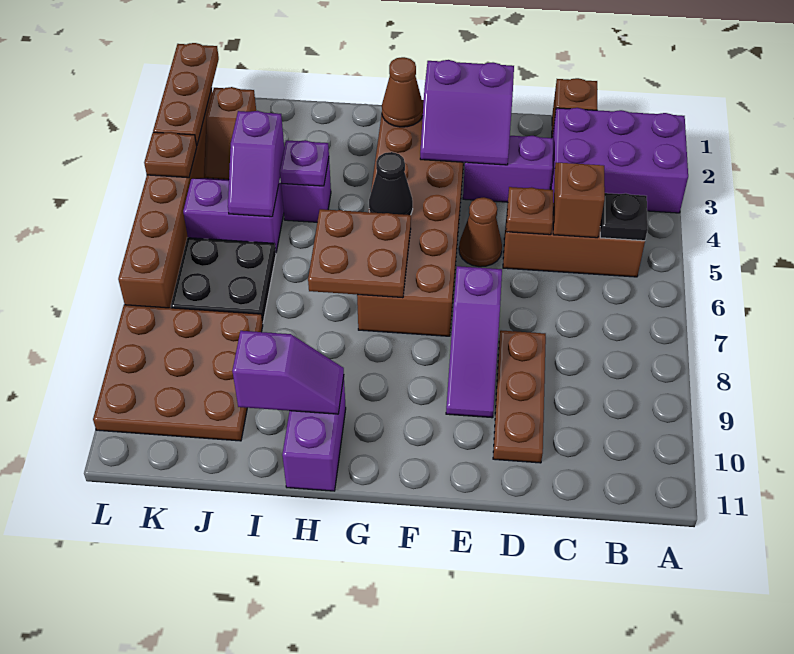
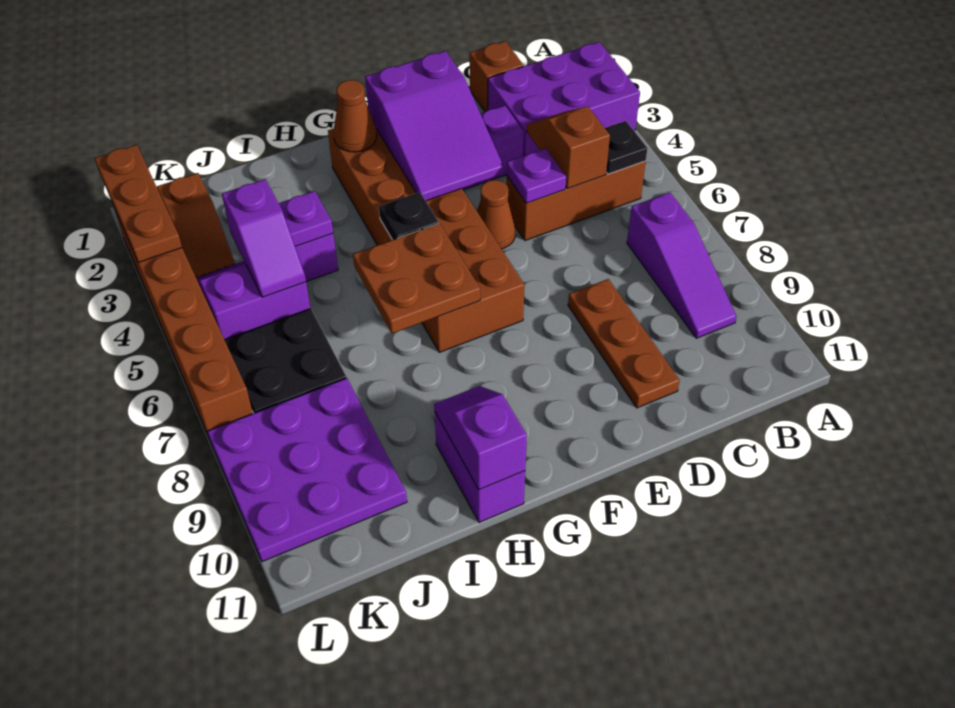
brown 1x1 plate [506,187,553,235] -> purple 1x1 plate [506,149,566,203]
purple 2x2 slope [420,60,514,165] -> purple 2x3 slope [365,51,504,201]
purple 1x3 slope [446,266,502,418] -> purple 1x3 slope moved to [627,192,737,338]
black 1x1 cone [369,152,413,215] -> black 1x1 plate [379,192,439,240]
purple 1x2 slope [232,331,344,414] -> purple 1x2 slope turned to [434,386,527,490]
brown 3x3 plate [93,305,263,441] -> purple 3x3 plate [207,378,407,562]
brown 1x1 plate [144,132,197,178] -> none

